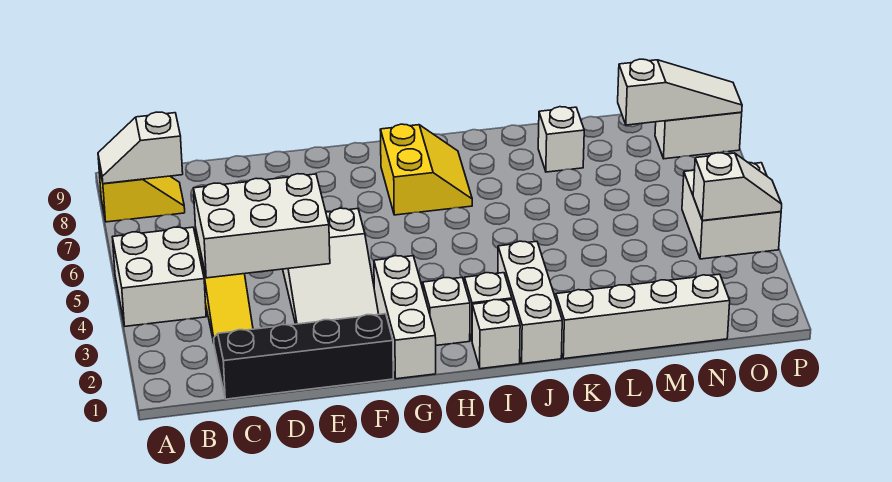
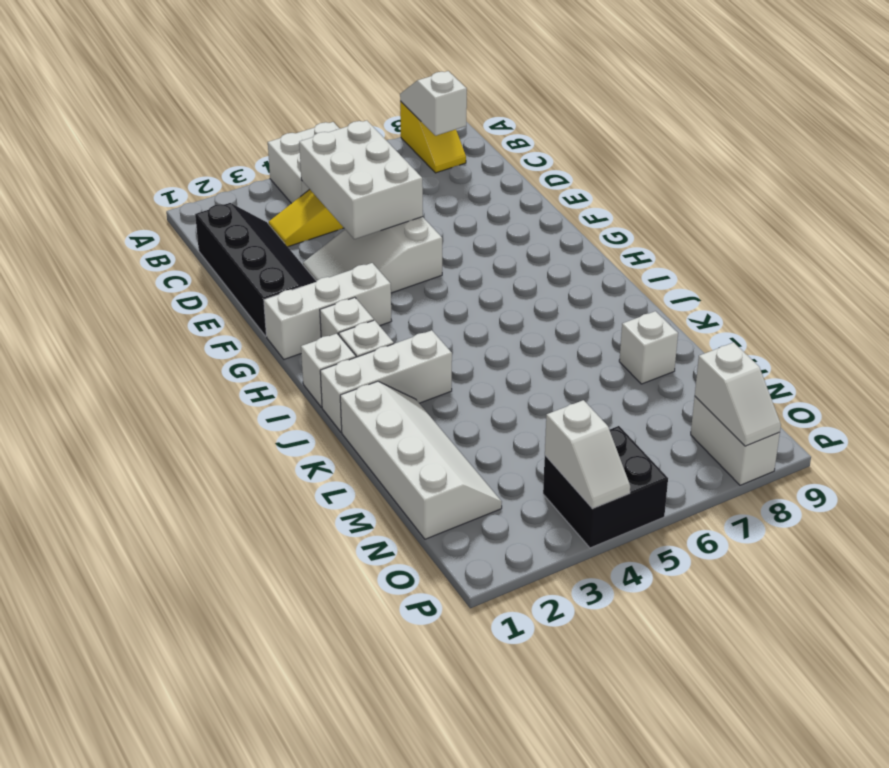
yellow 2x2 slope [380,124,472,215] -> none
white 1x3 slope [618,59,742,125] -> white 1x2 slope [695,342,781,446]
white 2x2 brick [682,162,781,259] -> black 2x2 brick [543,426,668,548]

